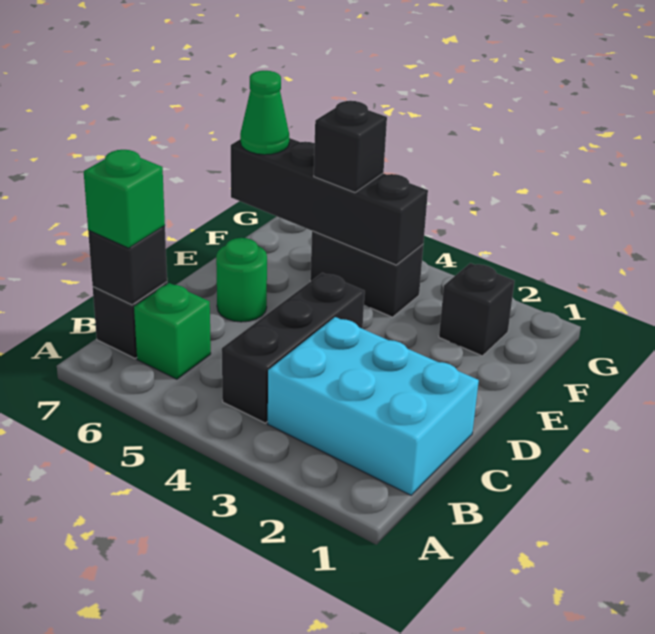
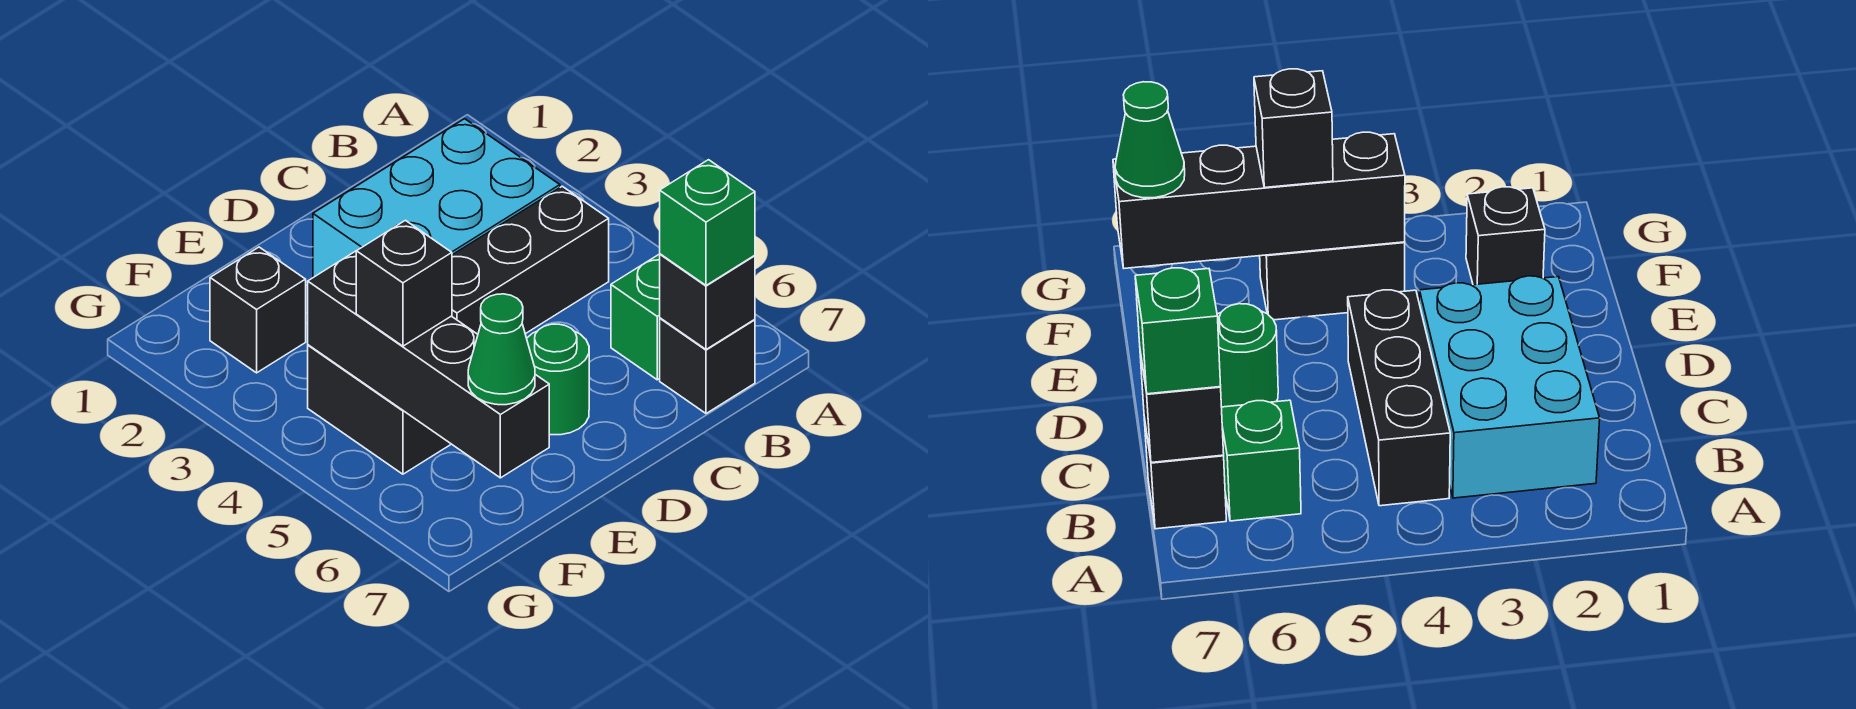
cyan 2x3 brick [268,317,479,495] -> cyan 2x3 brick turned to [313,119,560,277]

